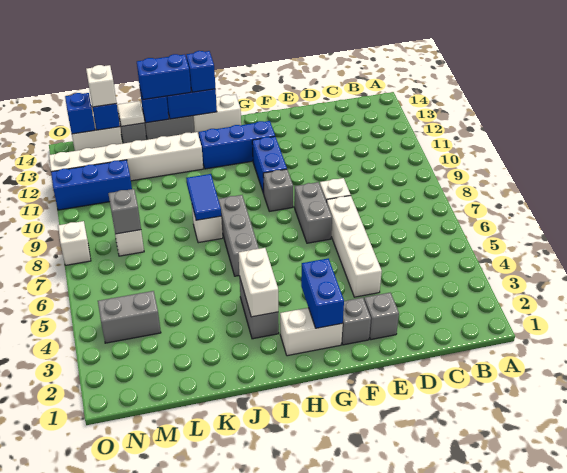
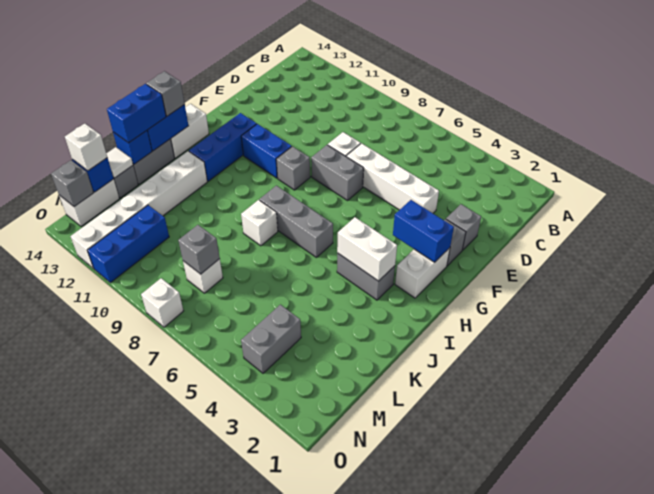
blue 1x1 brick [186,51,215,92] -> grey 1x1 brick [146,71,185,116]
blue 1x2 tile [186,174,221,220] -> none
blue 1x1 brick [65,93,95,134] -> grey 1x1 brick [51,160,94,207]

